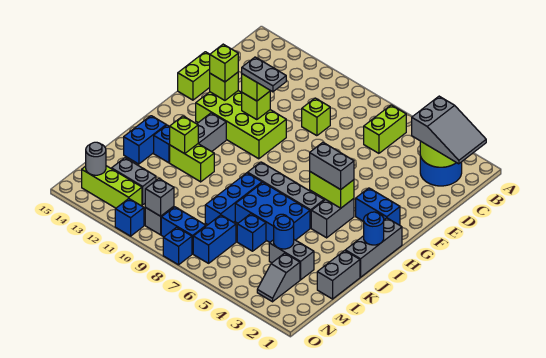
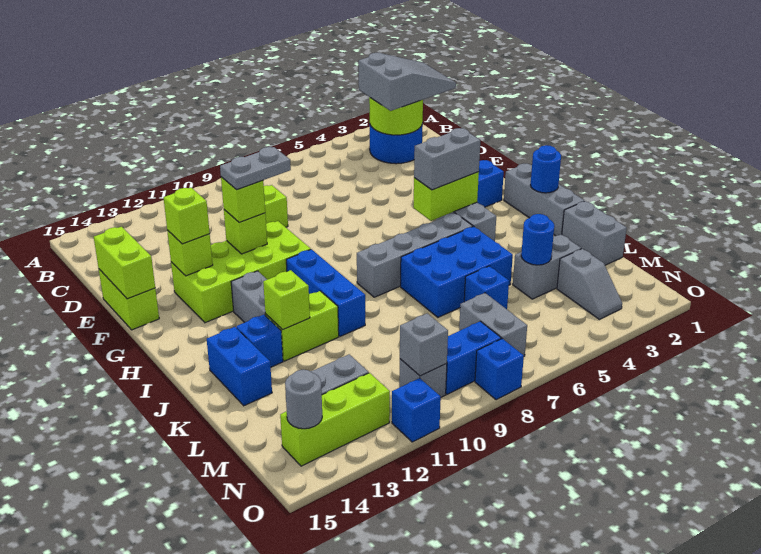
lime 1x2 brick [364,105,406,153] -> lime 1x2 brick moved to [94,227,155,299]
blue 1x3 brick [205,173,262,225] -> blue 1x3 brick moved to [286,249,365,336]
blue 1x2 brick [193,215,236,263] -> grey 1x2 brick [459,293,527,356]

